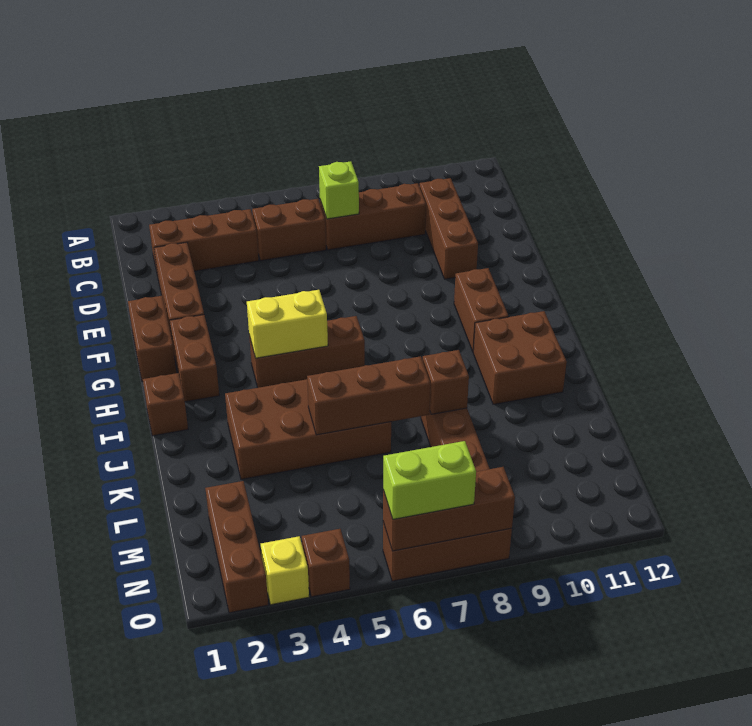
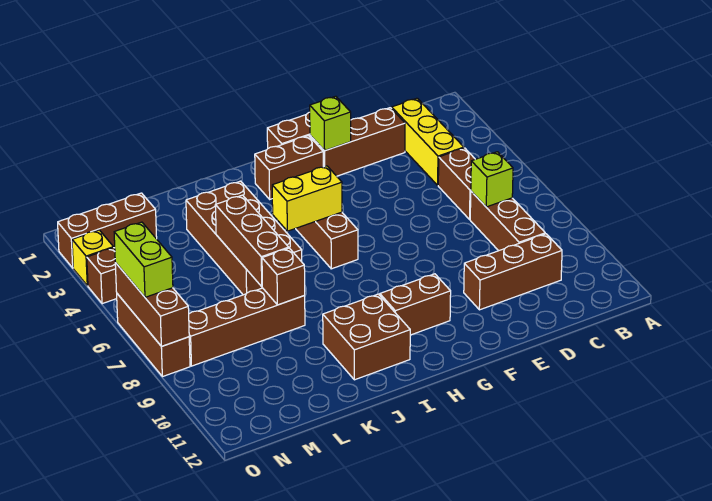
brown 1x3 brick [149,209,259,271] -> yellow 1x3 brick [392,98,464,185]
none -> lime 1x1 brick [310,96,351,151]
yellow 1x2 brick [247,290,328,358] -> yellow 1x2 brick turned to [272,166,342,231]
brown 1x1 brick [143,373,188,436] -> none

